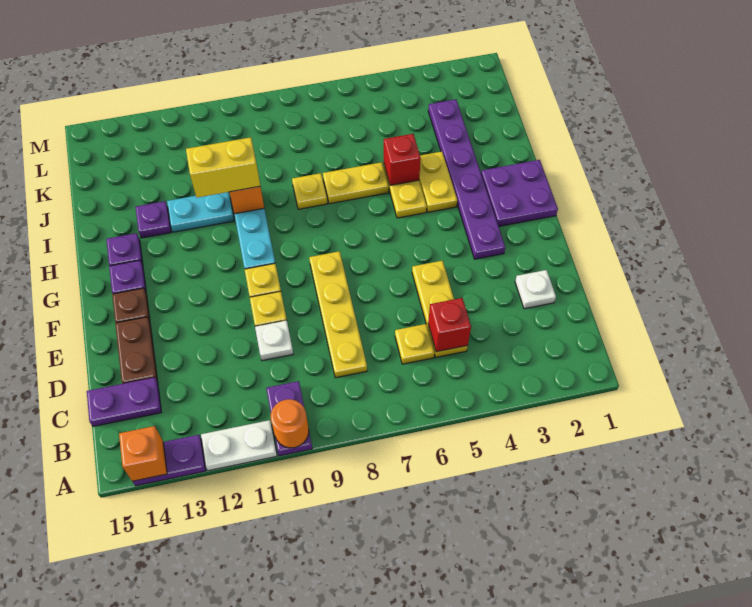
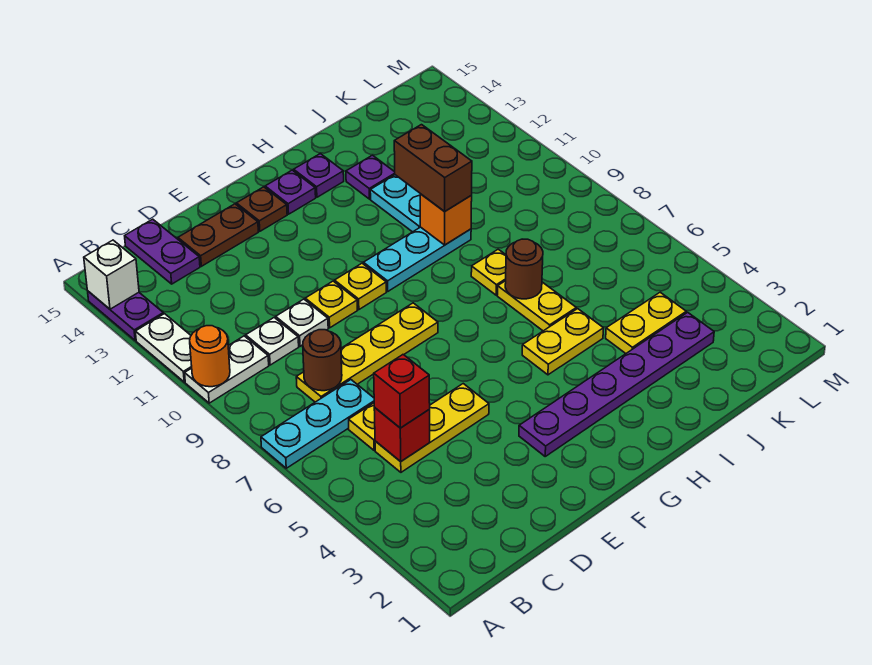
none -> cyan 1x3 plate [261,380,374,468]
purple 1x2 plate [266,381,312,456] -> white 1x2 plate [185,336,269,403]
orange 1x1 brick [119,426,167,481] -> white 1x1 brick [84,240,139,309]
none -> brown 1x1 round brick [303,330,342,391]
white 1x1 plate [515,270,556,309] -> white 1x1 plate moved to [246,318,299,365]
purple 2x2 plate [481,160,558,226] -> none
yellow 1x2 plate [419,152,457,212] -> yellow 1x2 plate moved to [606,292,686,353]
red 1x1 brick [384,134,421,185] -> red 1x1 brick moved to [374,355,430,428]
none -> brown 1x1 round brick [505,239,543,299]
yellow 1x2 brick [186,137,260,198] -> brown 1x2 brick [394,125,472,212]

